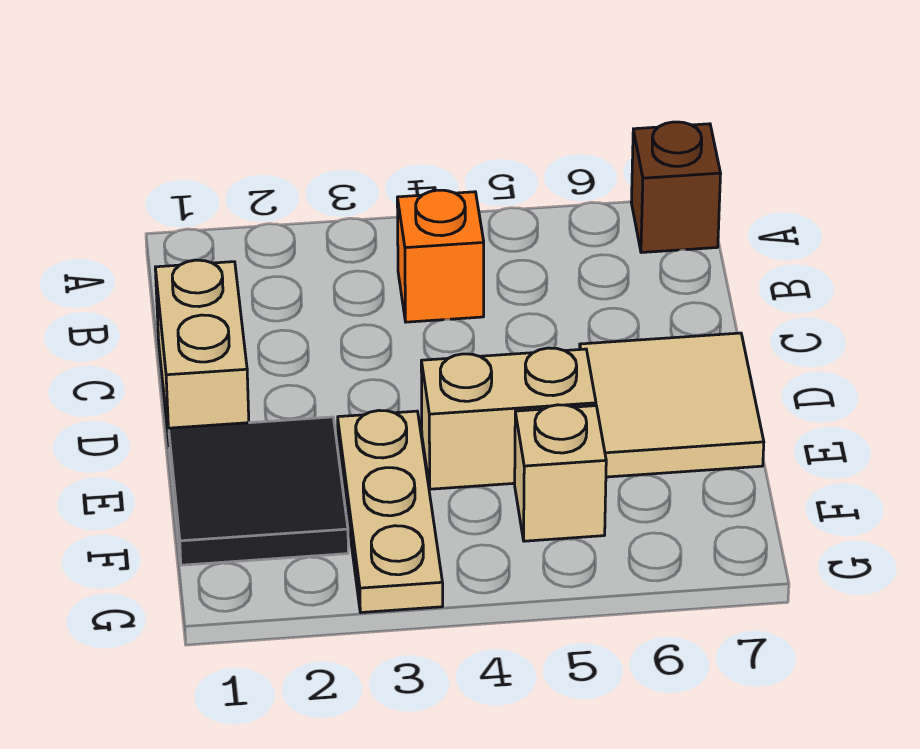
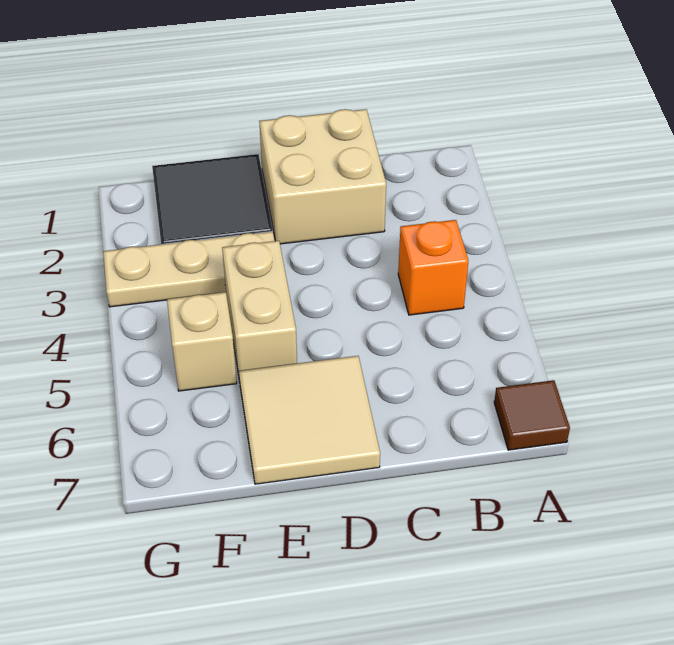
brown 1x1 brick [631,122,721,253] -> brown 1x1 tile [494,380,570,450]
tan 1x2 brick [155,260,249,441] -> tan 2x2 brick [259,109,386,244]

